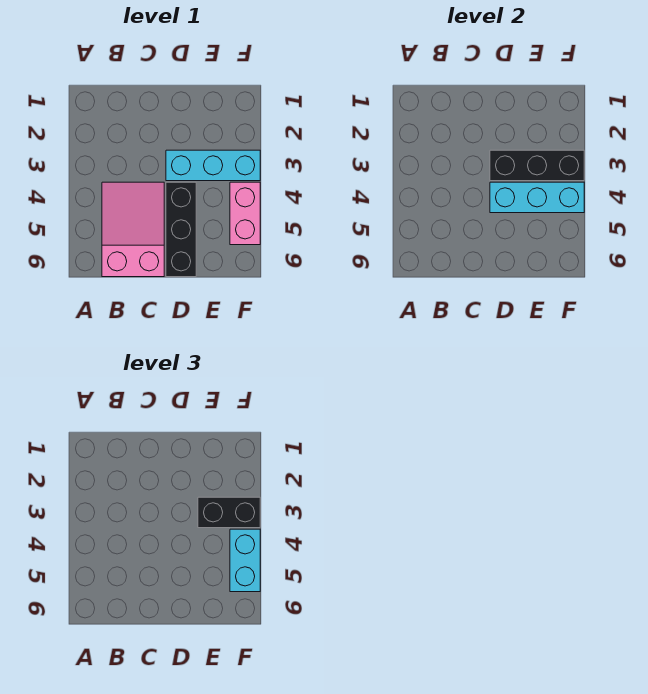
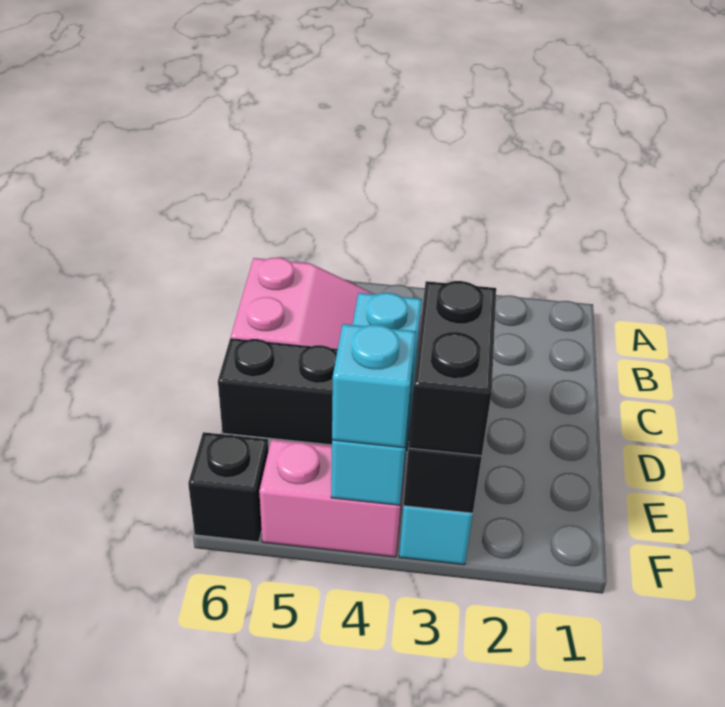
cyan 1x2 brick [230,529,260,592] -> cyan 1x1 brick [332,324,416,448]
none -> black 1x1 brick [188,432,268,542]

